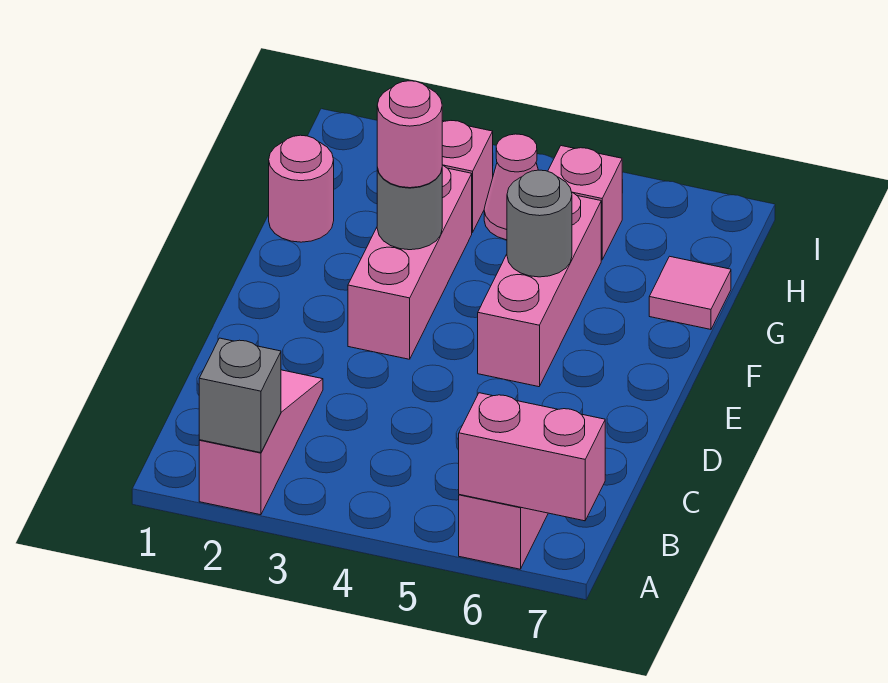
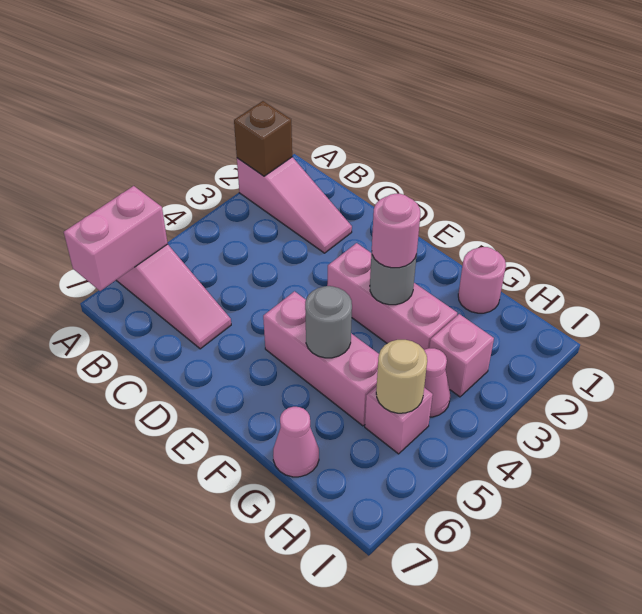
grey 1x1 brick [199,338,281,453] -> brown 1x1 brick [234,101,292,176]
pink 1x1 tile [649,256,731,329] -> pink 1x1 cone [273,407,319,477]
none -> tan 1x1 round brick [376,340,427,413]

